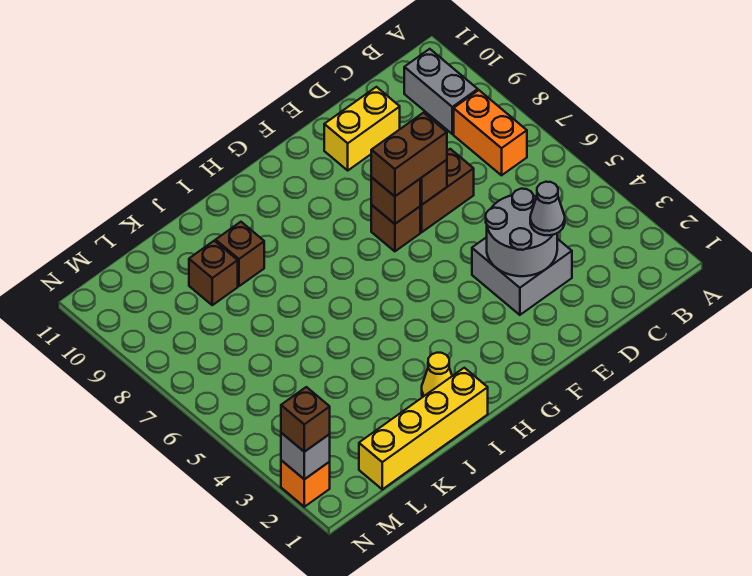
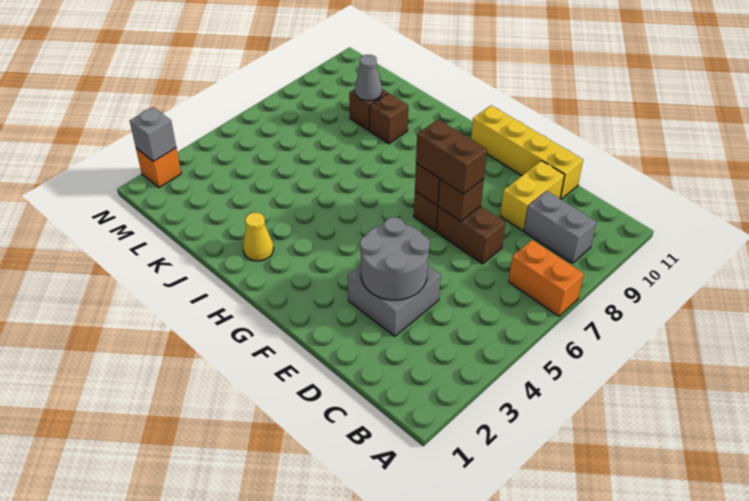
orange 1x2 brick [454,90,527,175] -> orange 1x2 brick turned to [509,240,584,316]
grey 1x2 brick [404,49,478,134] -> grey 1x2 brick turned to [524,191,597,263]
grey 1x1 cone [530,182,565,235] -> grey 1x1 cone moved to [355,55,382,101]
yellow 1x2 brick [324,87,400,170] -> yellow 1x2 brick turned to [500,161,565,231]
yellow 1x4 brick [359,368,488,489] -> yellow 1x4 brick moved to [471,106,583,199]
brown 1x1 brick [281,387,330,452] -> none

